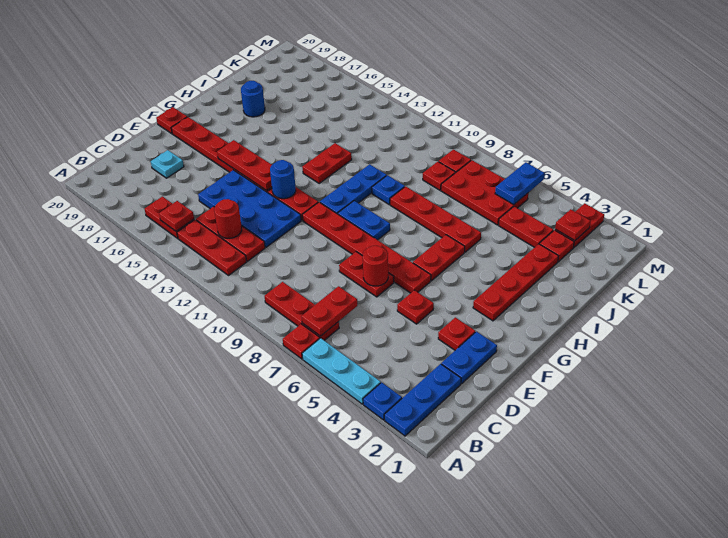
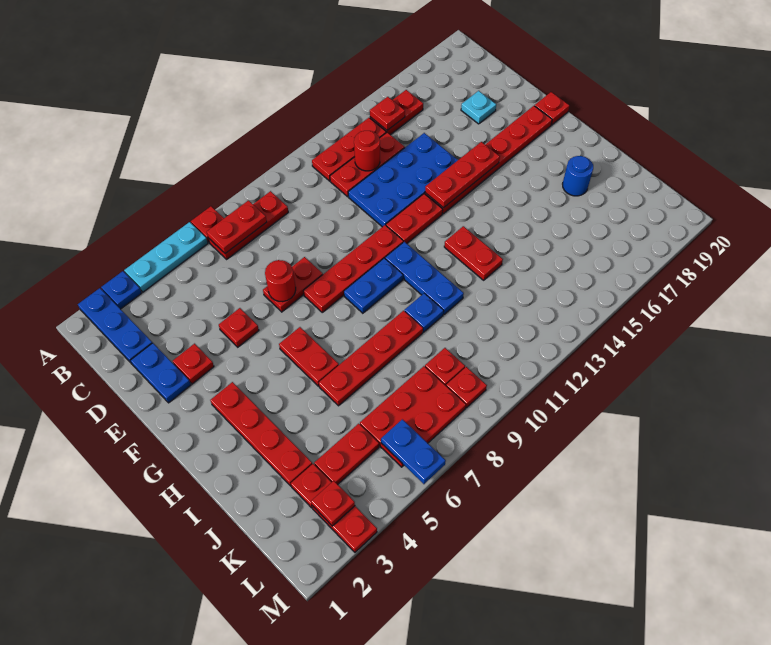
red 1x2 plate [301,286,357,336] -> red 1x2 plate turned to [207,201,267,254]
red 1x6 plate [302,202,431,293] -> red 1x4 plate [304,225,403,312]
blue 1x1 round brick [270,160,296,199] -> none

